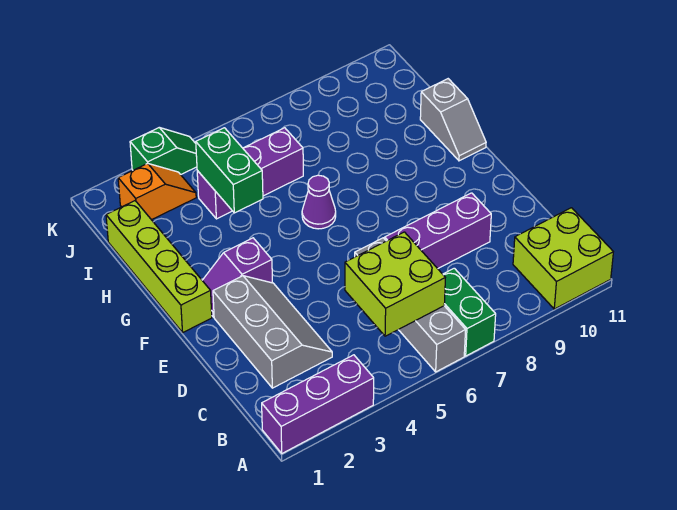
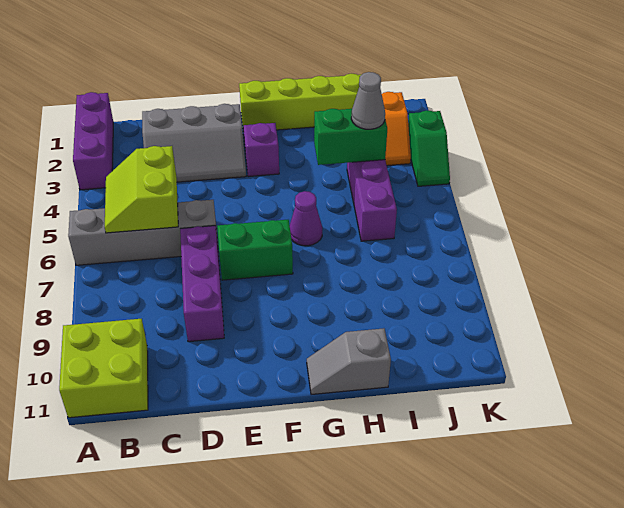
green 1x2 brick [443,268,496,356] -> green 1x2 brick moved to [217,220,293,280]
lime 2x2 brick [345,232,445,336] -> lime 2x2 slope [105,146,178,233]
none -> grey 1x1 cone [351,72,385,129]

